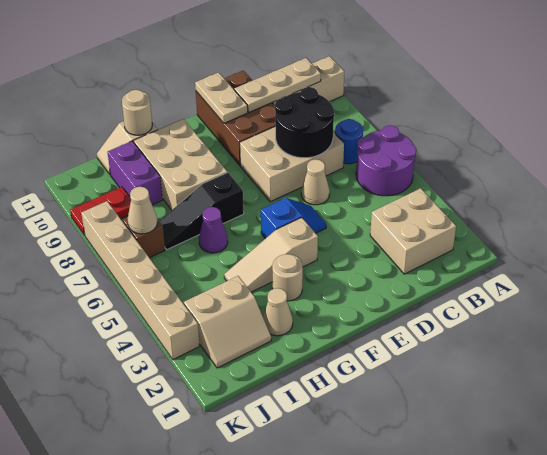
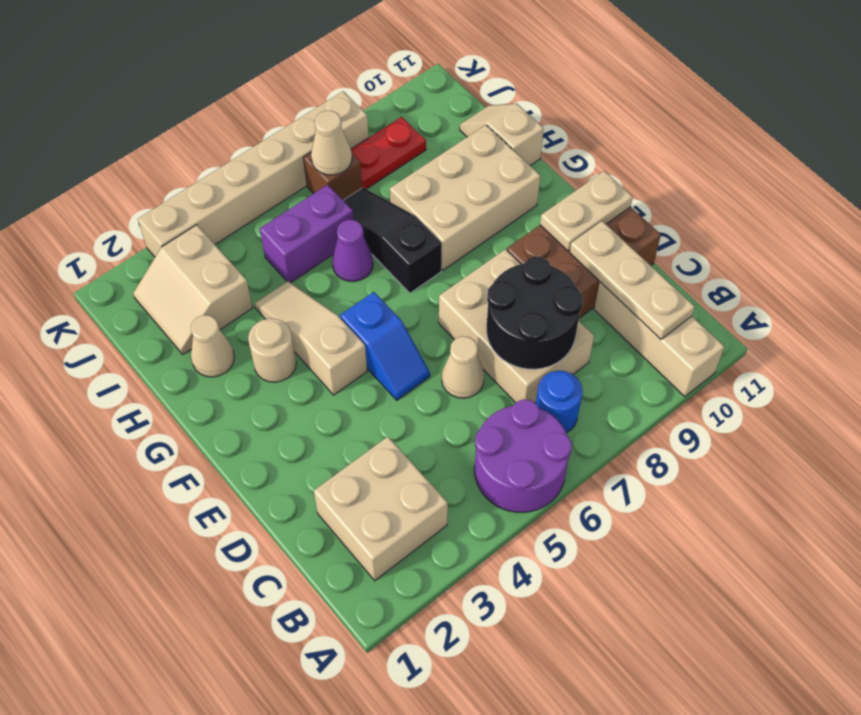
tan 1x1 round brick [122,90,152,135] -> none
purple 1x2 brick [108,141,162,205] -> purple 1x2 brick moved to [260,185,354,283]
red 1x2 plate [70,187,131,235] -> red 1x2 plate turned to [351,117,426,189]

